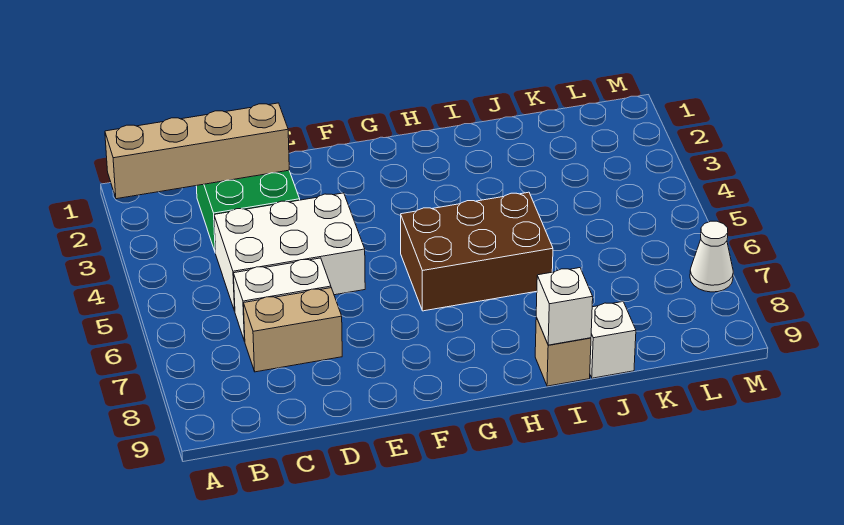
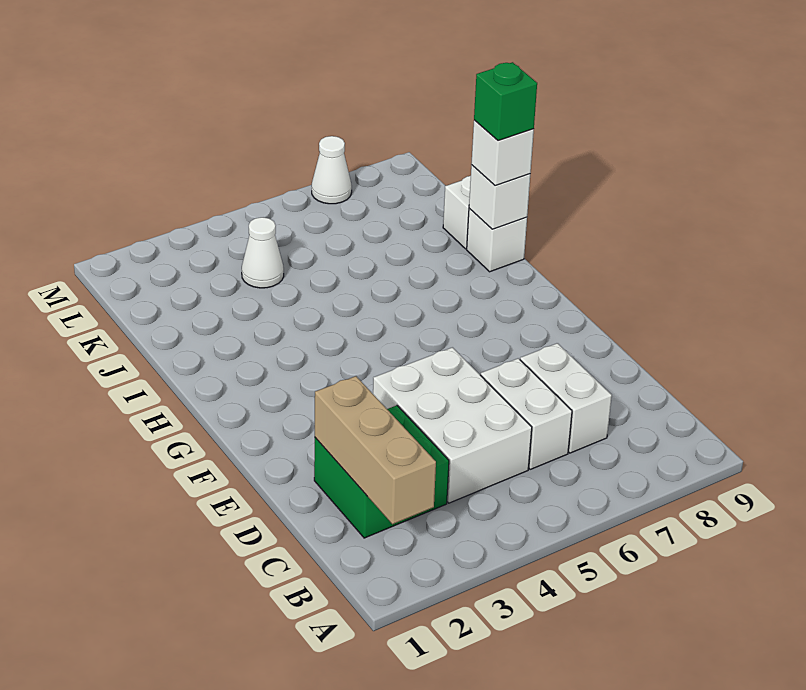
tan 1x4 brick [105,103,289,199] -> tan 1x3 brick [315,376,436,524]
tan 1x2 brick [243,288,342,372] -> white 1x2 brick [520,343,612,453]
brown 2x3 brick [401,192,553,311] -> none
tan 1x1 brick [535,318,591,386] -> white 1x1 brick [467,209,527,272]
none -> white 1x1 brick [471,120,534,186]
none -> green 1x1 brick [474,62,537,141]
none -> white 1x1 cone [242,217,284,288]

